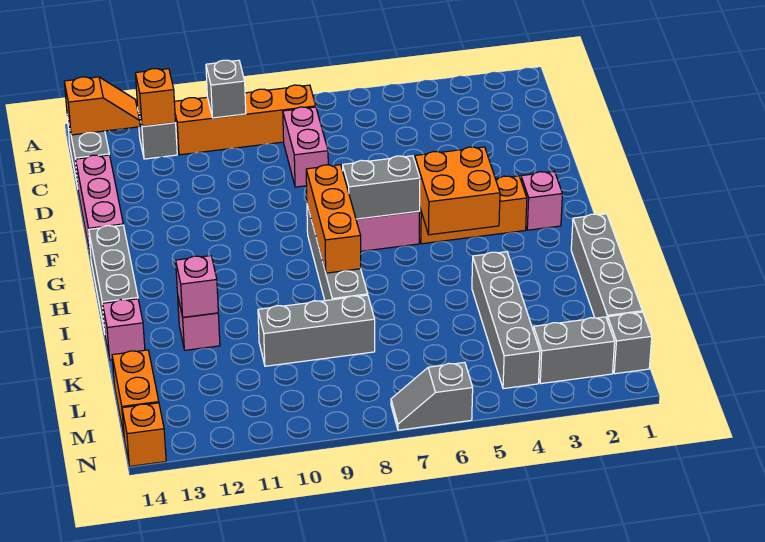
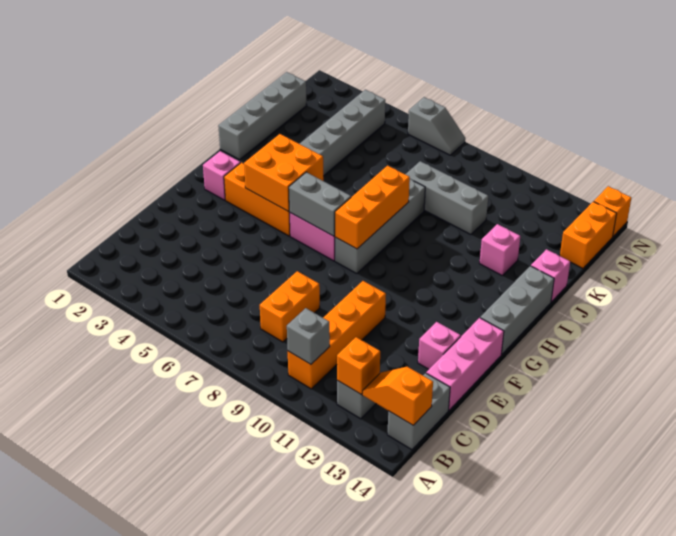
orange 1x4 brick [174,85,316,155] -> orange 1x4 brick turned to [288,281,386,389]
pink 1x2 brick [283,107,328,187] -> orange 1x2 brick [260,271,320,342]
pink 1x1 brick [176,256,218,317] -> pink 1x1 brick moved to [418,322,461,369]
grey 1x1 brick [608,312,652,374] -> none
grey 1x2 brick [533,317,615,384] -> none

